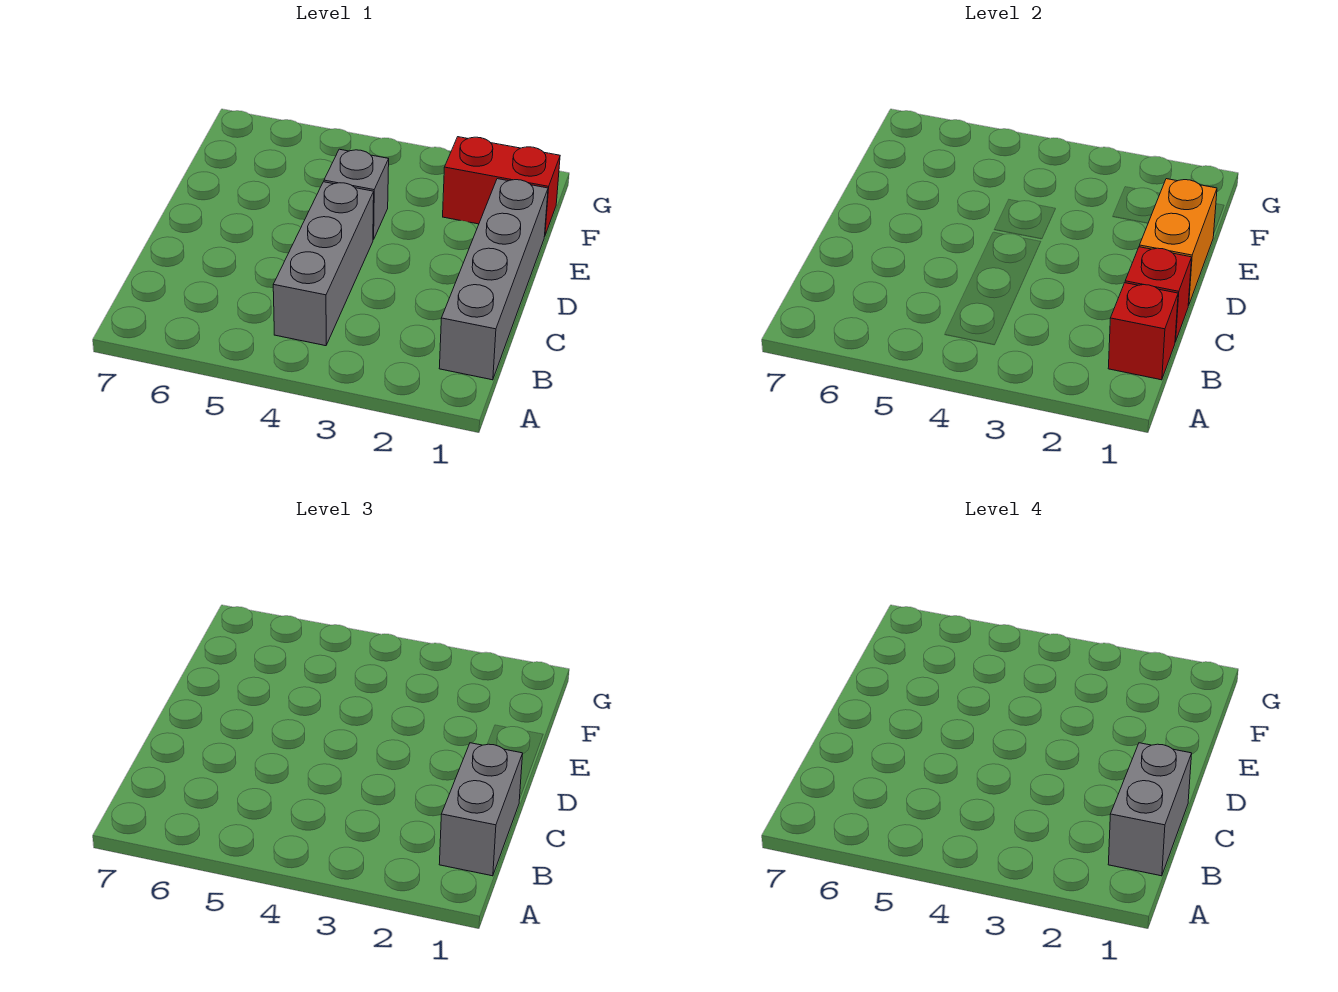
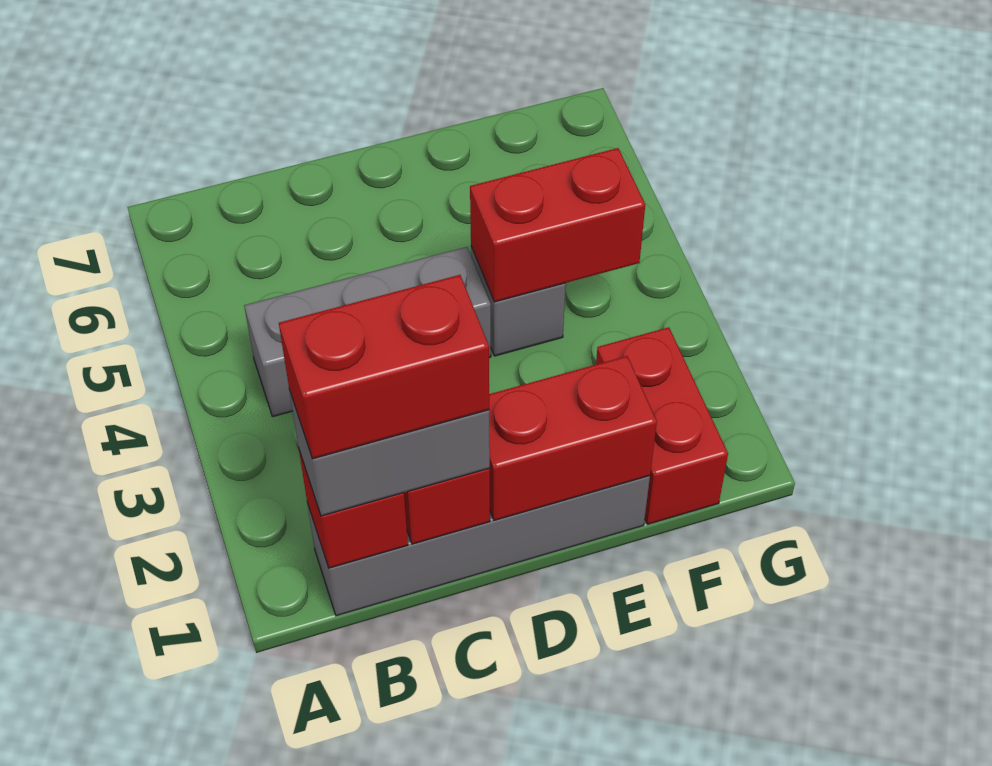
grey 1x2 brick [1108,743,1192,876] -> red 1x2 brick [279,275,489,459]
orange 1x2 brick [1139,179,1217,306] -> red 1x2 brick [489,356,657,520]
none -> red 1x2 brick [470,148,645,302]

